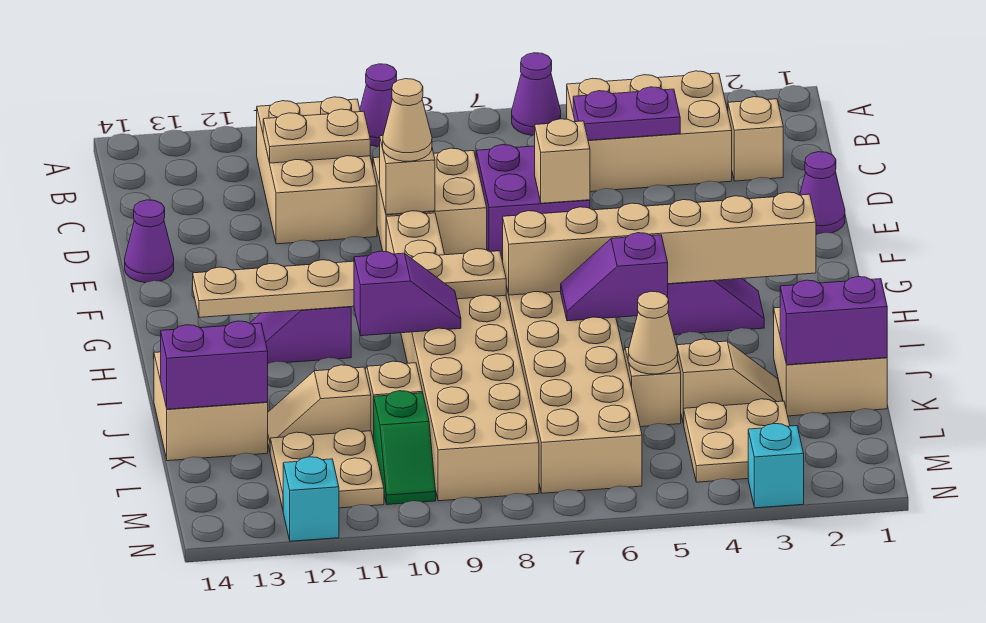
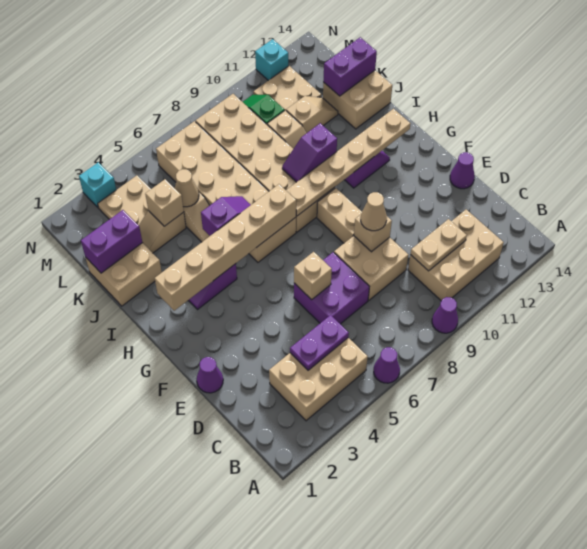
tan 2x3 brick [257,97,377,244] -> tan 2x3 brick turned to [408,210,504,301]
tan 1x1 brick [728,97,783,181] -> tan 1x1 brick moved to [145,179,184,226]

